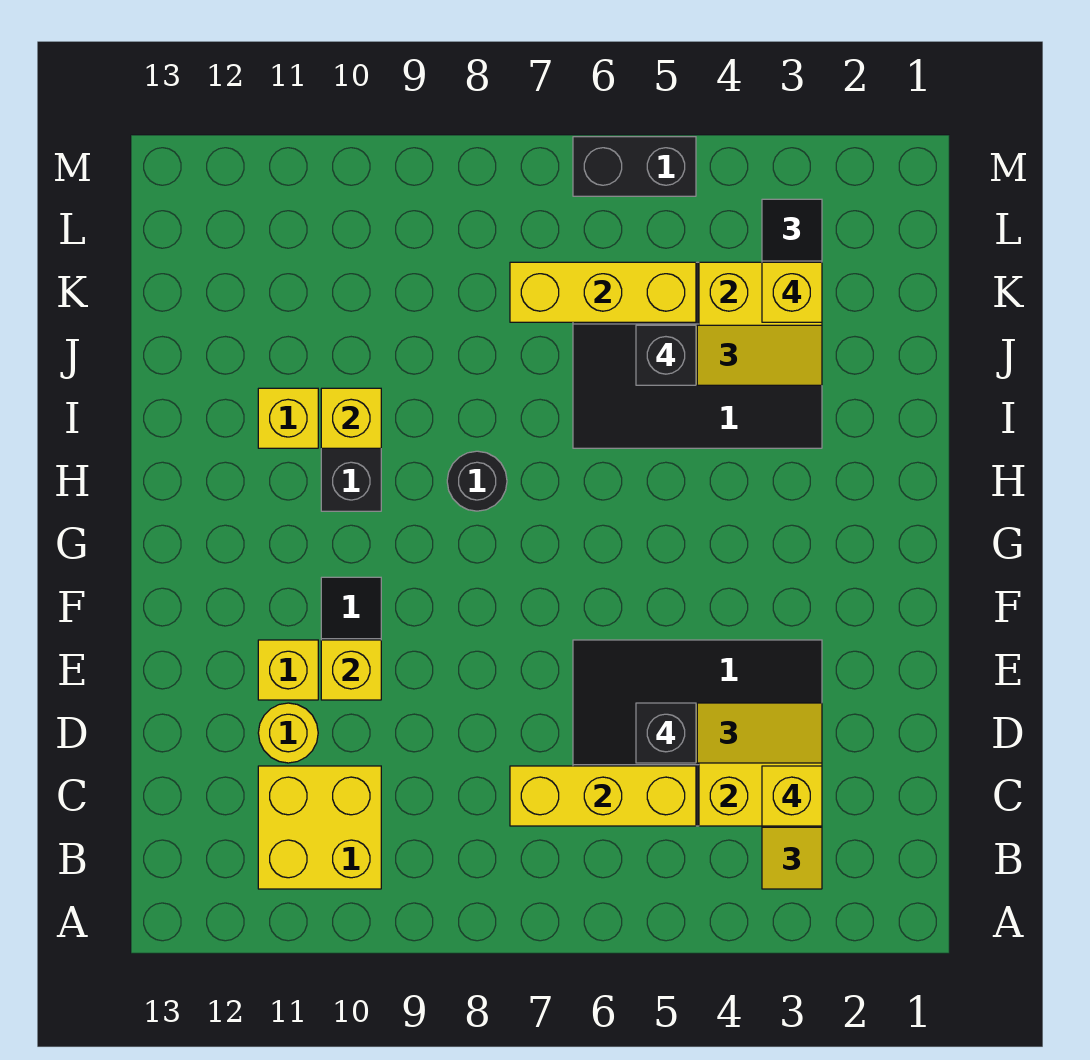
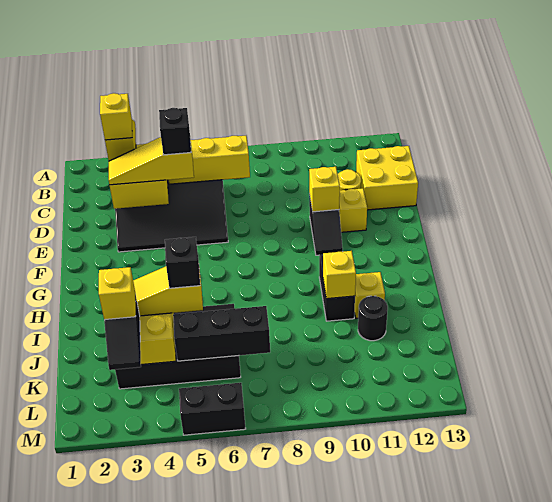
yellow 2x2 brick [258,766,381,889] -> yellow 2x2 brick moved to [356,146,418,210]
black 1x1 round brick [447,451,507,511] -> black 1x1 round brick moved to [358,296,388,341]
yellow 1x3 brick [510,262,696,322] -> black 1x3 brick [173,306,270,361]

